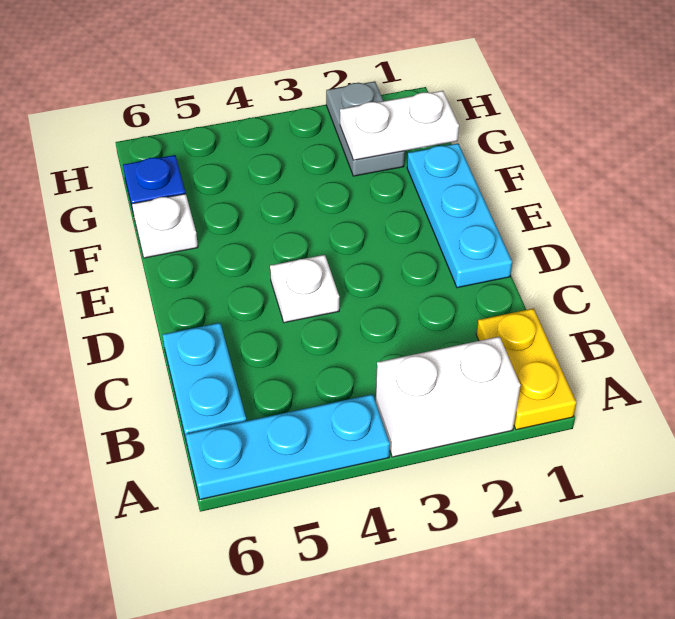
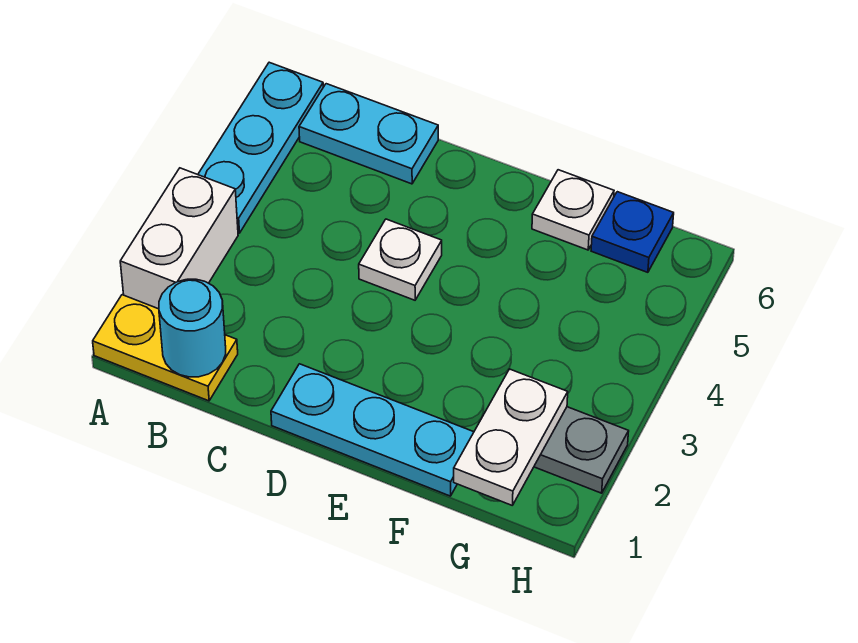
none -> cyan 1x1 round brick [159,279,226,377]

